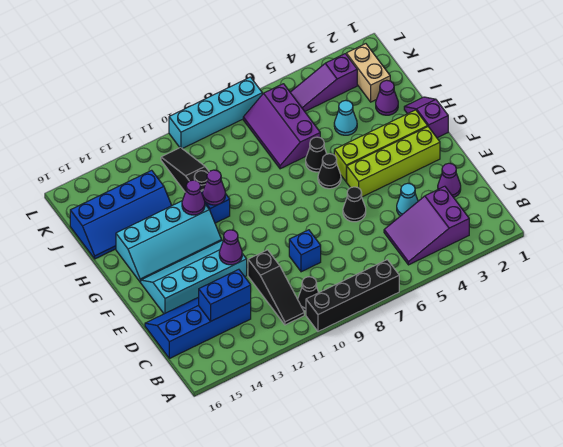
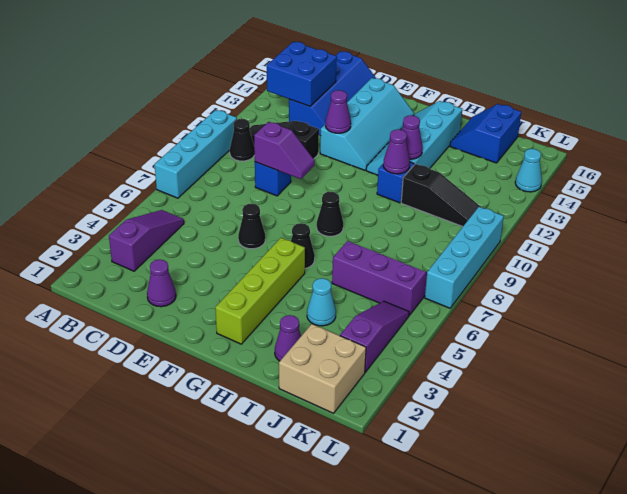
black 1x4 brick [306,260,399,331] -> cyan 1x4 brick [155,110,237,198]
purple 2x3 slope [384,186,469,265] -> purple 1x3 slope [109,210,184,271]
blue 1x2 brick [199,269,251,321] -> blue 2x2 brick [267,42,337,106]
cyan 1x1 cone [397,183,418,216] -> cyan 1x1 cone moved to [515,149,542,192]
lime 1x4 brick [347,127,440,197] -> none
purple 1x2 slope [404,97,448,138] -> purple 1x2 slope moved to [254,122,315,179]
black 1x1 cone [306,137,327,172] -> black 1x1 cone moved to [317,192,343,236]
blue 2x4 slope [70,170,172,259] -> blue 2x2 slope [450,104,521,163]
tan 1x2 brick [346,44,390,102] -> tan 2x2 brick [279,324,366,413]

